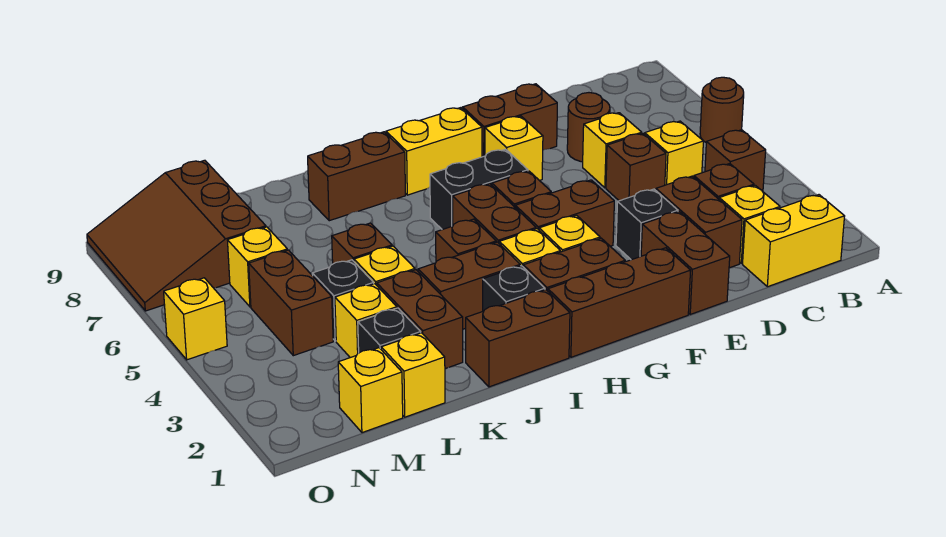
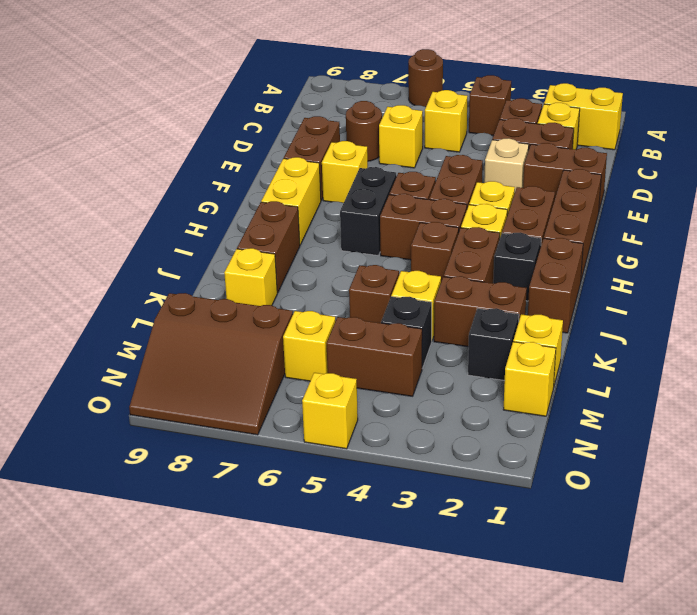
yellow 1x2 brick [743,195,845,287] -> yellow 1x2 brick turned to [544,83,623,150]
brown 1x1 brick [606,133,666,201] -> none
black 1x1 brick [616,189,678,260] -> tan 1x1 brick [484,138,529,191]
yellow 1x1 brick [335,284,397,358] -> yellow 1x1 brick moved to [224,248,277,306]

